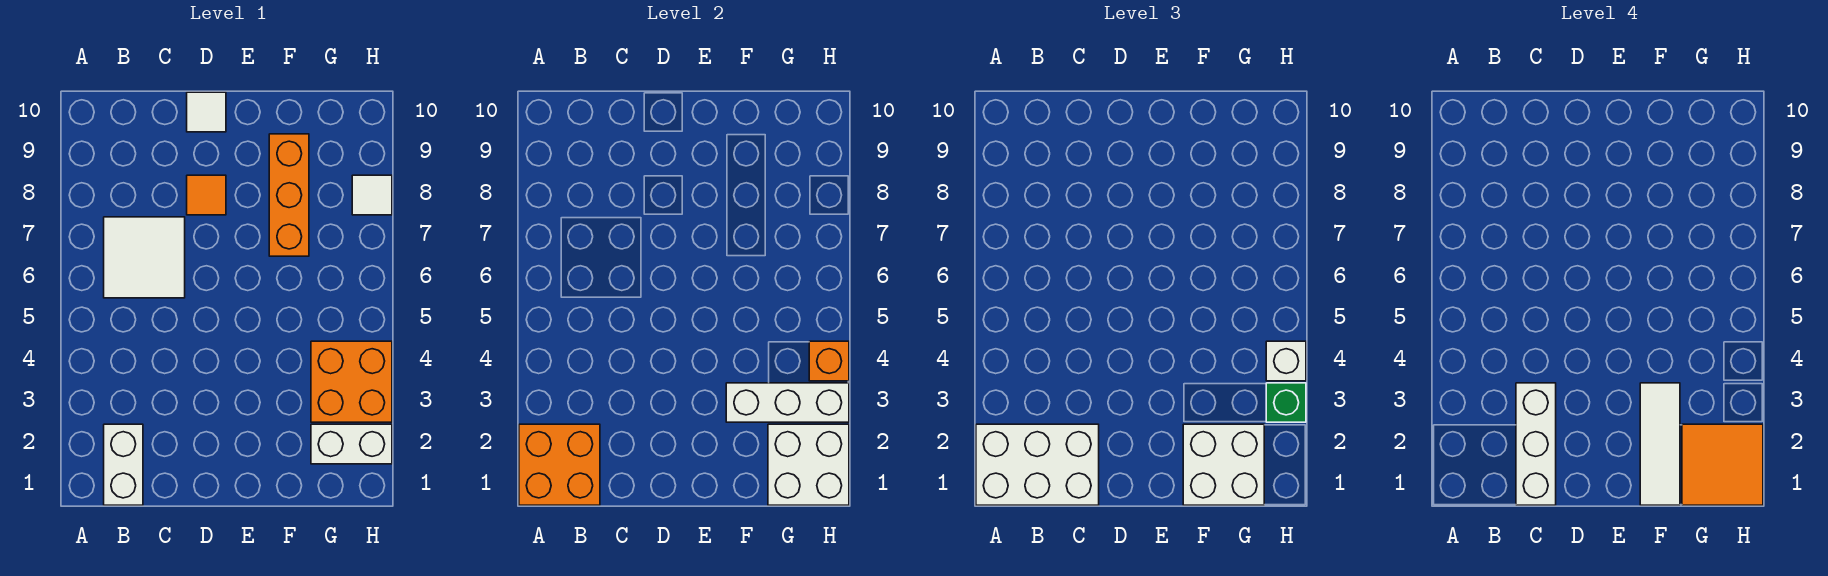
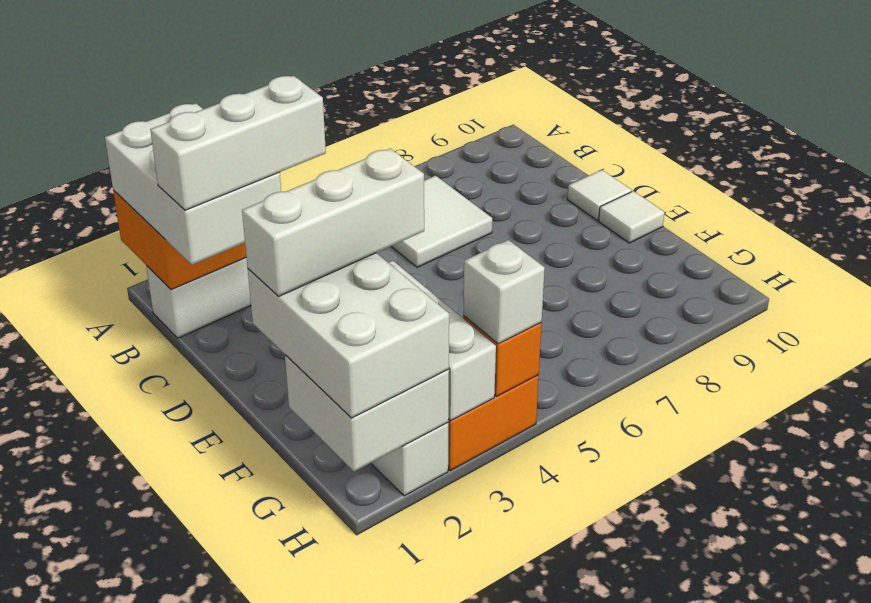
orange 1x1 tile [187,175,226,215] -> none
white 2x2 brick [1183,424,1264,505] -> white 2x3 brick [248,253,449,418]
white 1x3 tile [1640,383,1680,505] -> white 1x3 brick [242,149,424,297]
orange 1x3 brick [269,134,309,256] -> none
orange 2x2 tile [1682,424,1763,505] -> none
green 1x1 brick [1266,383,1306,422] -> none
white 1x1 tile [352,175,392,215] -> white 1x1 tile moved to [599,191,664,243]

